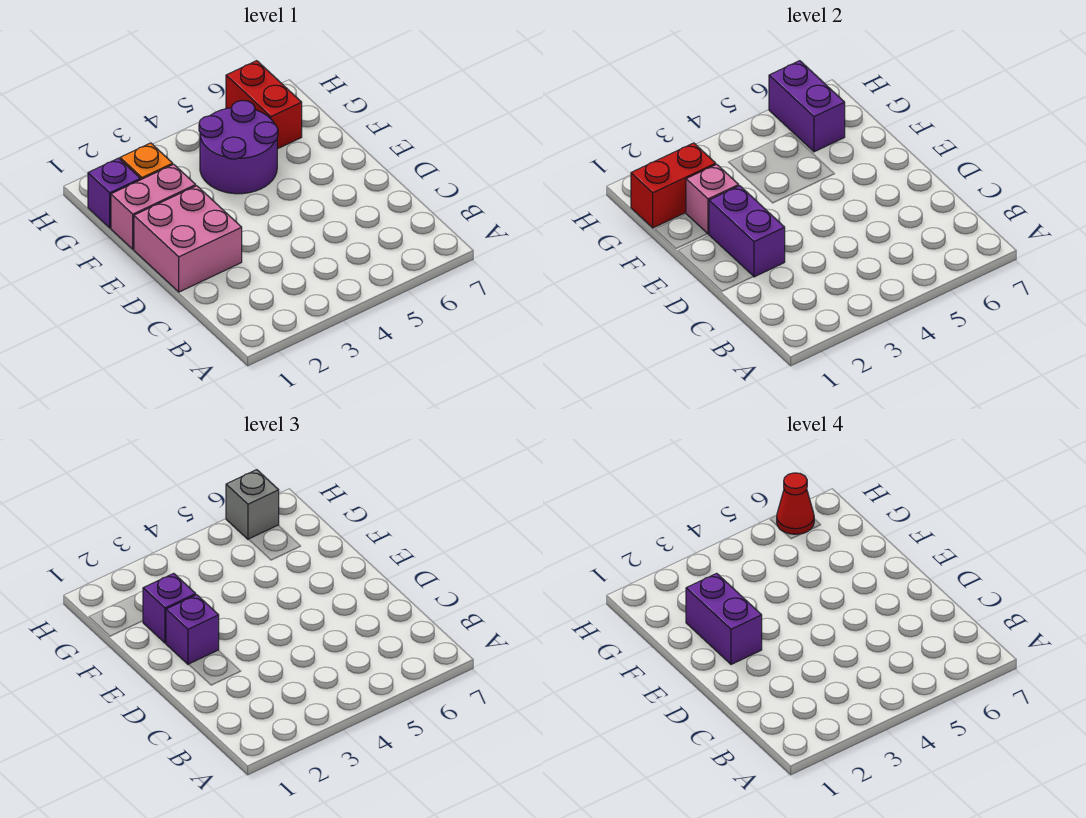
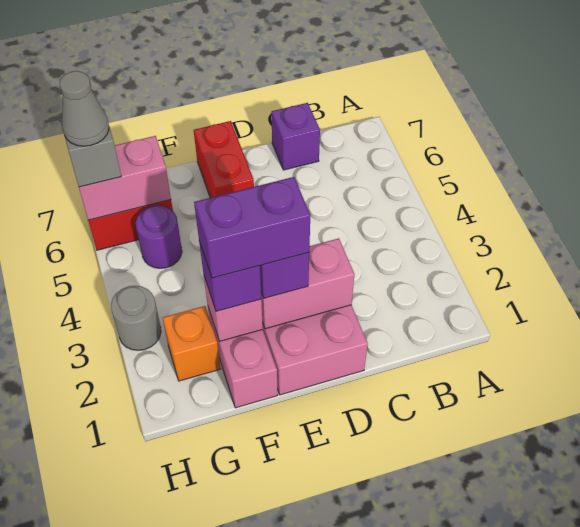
purple 1x2 brick [709,186,785,277] -> pink 1x2 brick [261,238,355,329]
purple 2x2 round brick [199,101,278,194] -> purple 1x1 round brick [136,206,182,268]
purple 1x1 brick [88,158,140,228] -> purple 1x1 brick moved to [271,103,320,170]
red 1x2 brick [631,143,716,228] -> red 1x2 brick moved to [194,121,254,198]
purple 1x2 brick [769,61,845,152] -> pink 1x2 brick [79,136,171,220]
none -> grey 1x1 round brick [111,286,161,350]
red 1x1 cone [777,473,814,534] -> grey 1x1 cone [60,71,109,146]

